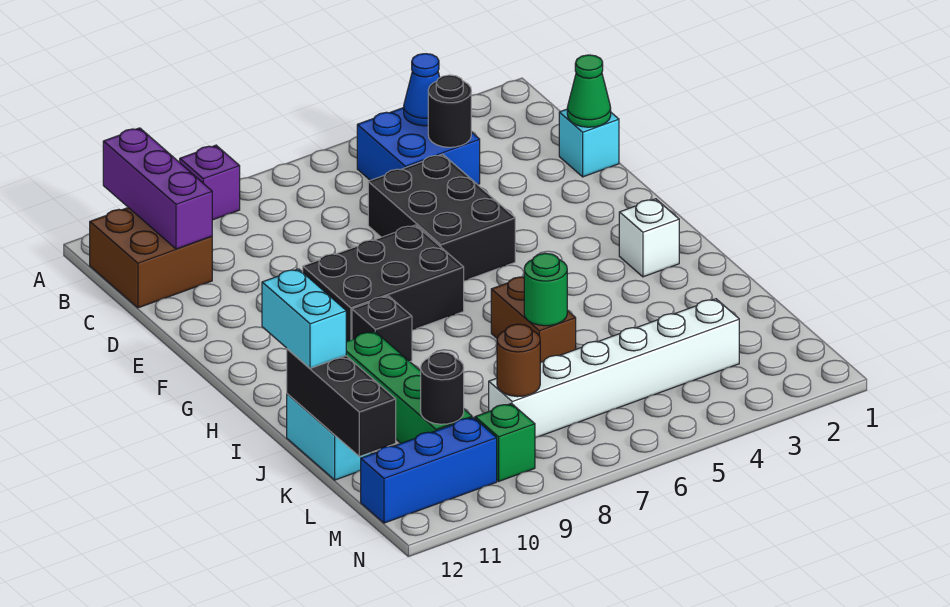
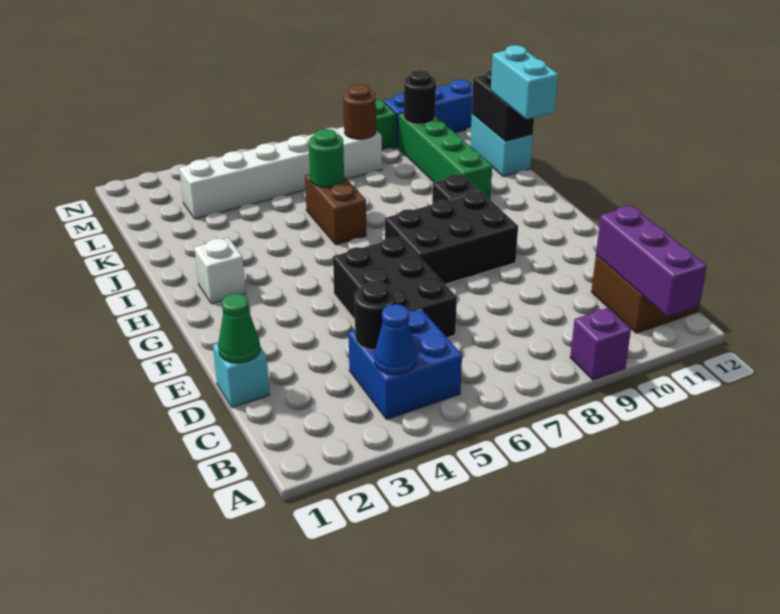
black 1x3 brick [287,349,396,456] -> black 1x2 brick [472,70,534,141]

